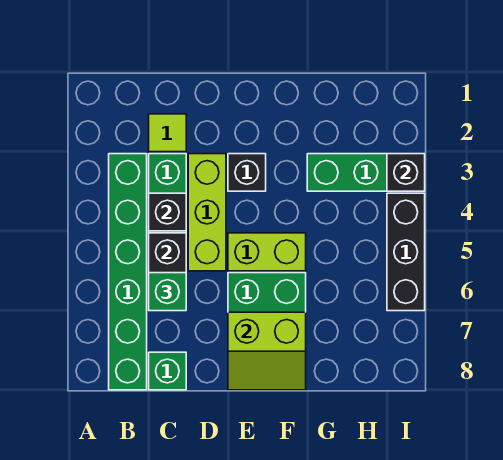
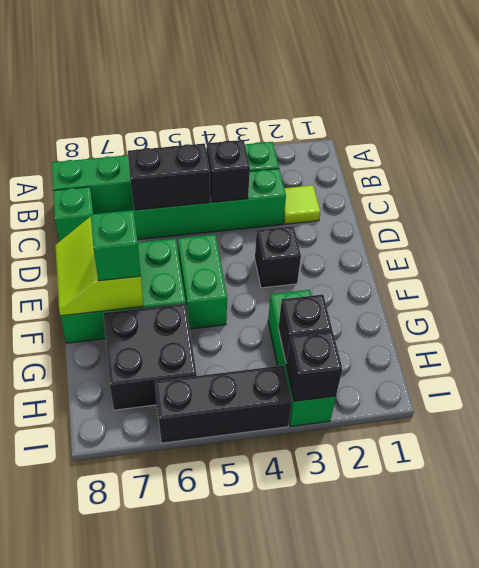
green 1x1 brick [149,273,186,311] -> green 1x1 brick moved to [91,210,141,281]
lime 1x3 brick [188,154,226,271] -> none
lime 1x2 brick [228,233,306,271] -> green 1x2 brick [178,234,227,329]
none -> black 2x2 brick [103,304,197,410]
none -> black 1x1 brick [278,294,332,363]

